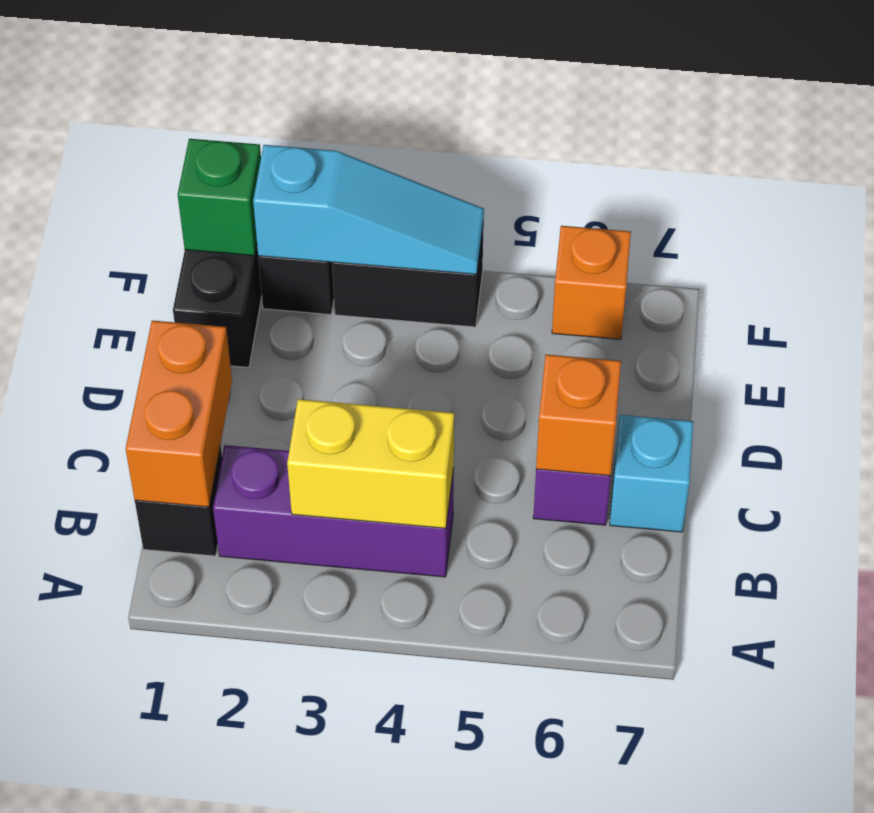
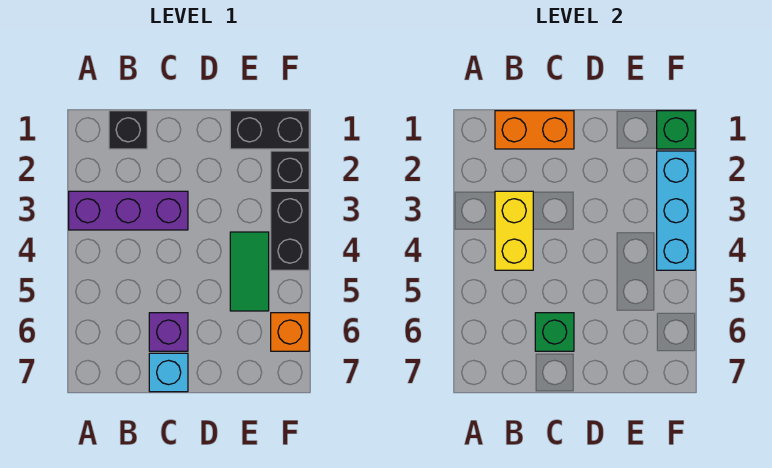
purple 1x3 brick [213,445,454,577] -> purple 1x3 brick turned to [69,191,188,230]
orange 1x1 brick [536,355,621,476] -> green 1x1 brick [535,313,574,351]
none -> green 1x2 tile [230,232,269,311]
cyan 1x3 slope [253,145,484,274] -> cyan 1x3 brick [657,151,695,270]

